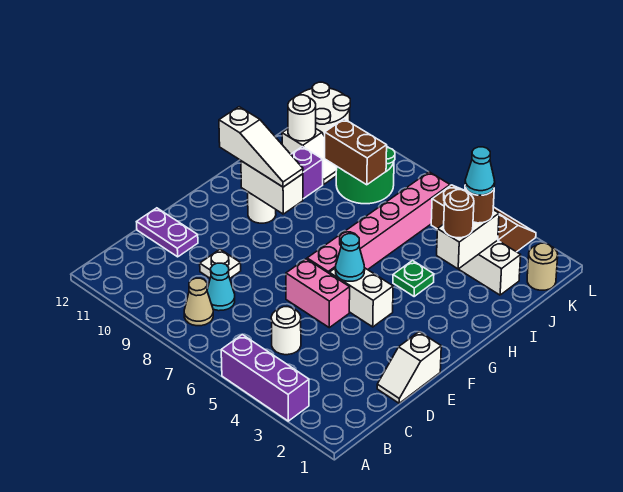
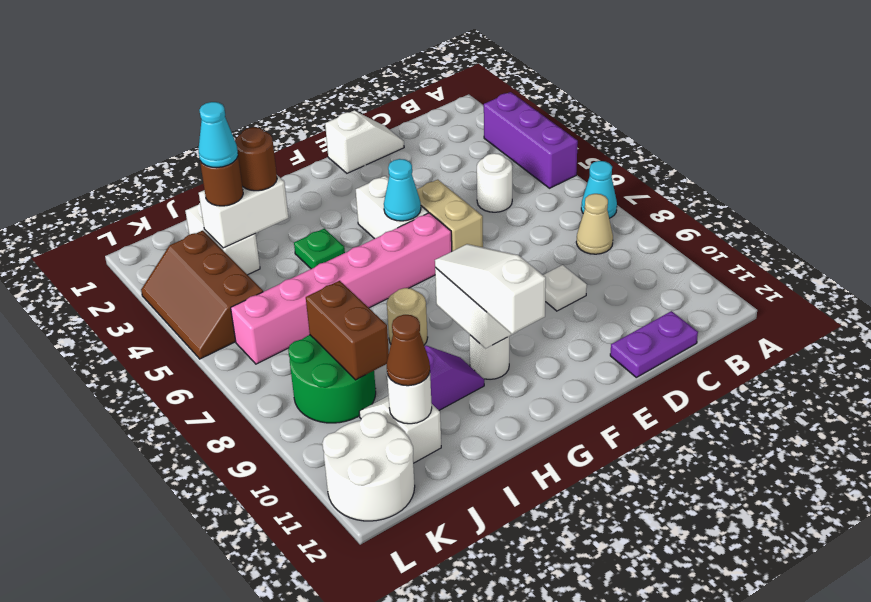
cyan 1x1 cone [207,263,235,311] -> cyan 1x1 cone moved to [581,161,617,218]
purple 1x2 plate [137,208,198,257] -> purple 1x2 plate turned to [610,311,698,377]
pink 1x2 brick [286,259,350,328] -> tan 1x2 brick [417,180,483,251]
none -> brown 1x1 cone [387,315,430,386]
tan 1x1 round brick [527,243,558,290] -> tan 1x1 round brick moved to [387,288,428,345]

